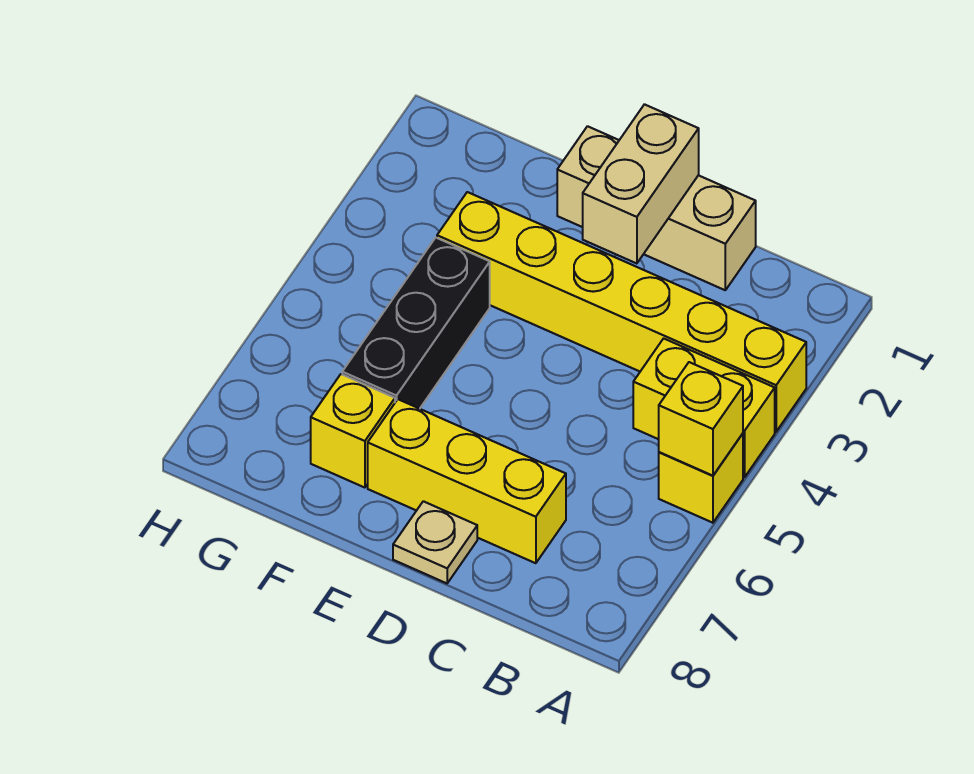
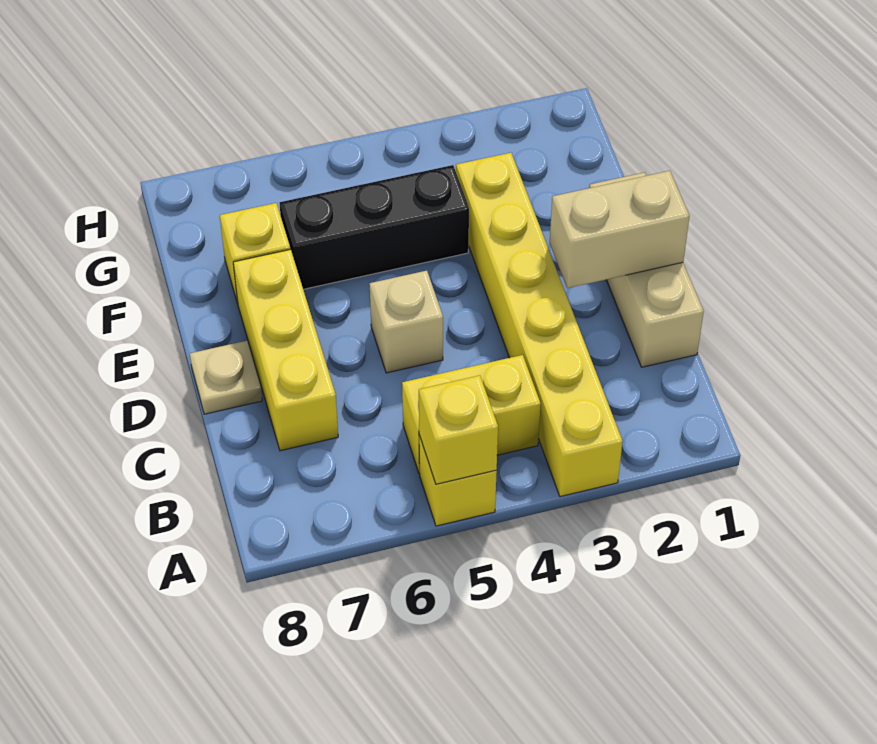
yellow 1x2 brick [633,338,775,477] -> yellow 1x2 brick turned to [402,355,541,473]
none -> tan 1x1 brick [370,271,443,373]

